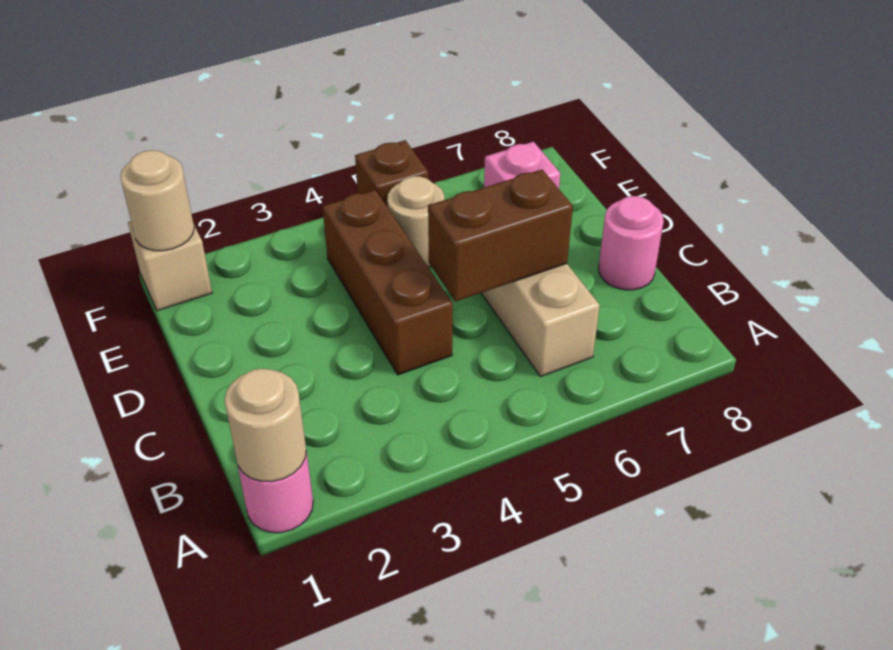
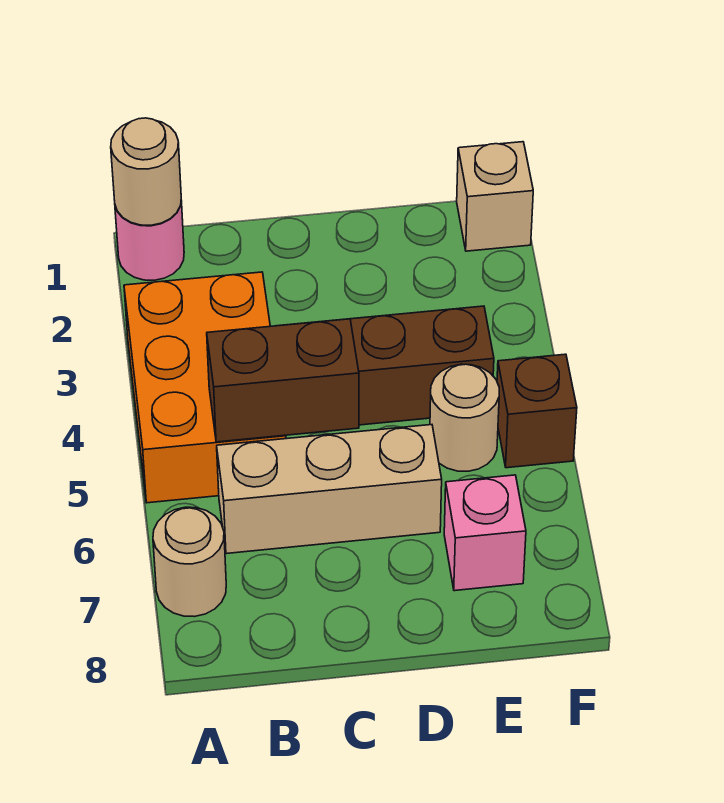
none -> orange 2x3 brick [124,272,286,503]
brown 1x2 brick [428,170,573,301] -> brown 1x2 brick turned to [207,319,359,442]
pink 1x1 round brick [599,196,664,290] -> none
tan 1x1 round brick [120,150,194,251] -> tan 1x1 round brick moved to [153,507,226,617]

